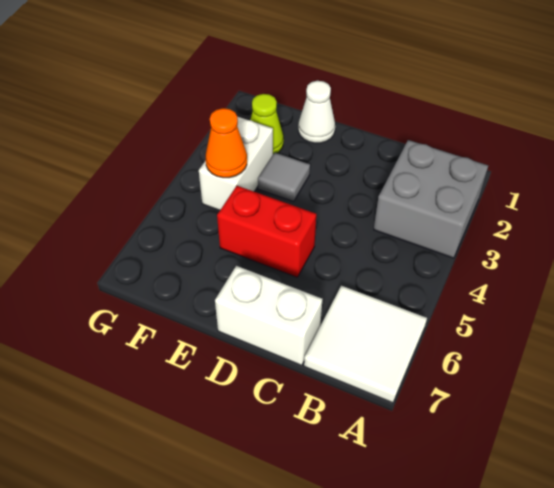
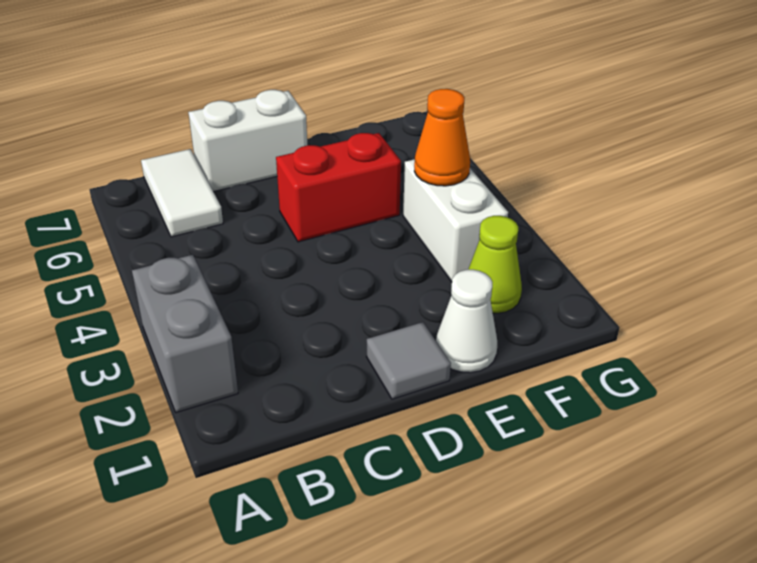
grey 2x2 brick [374,140,488,258] -> grey 1x2 brick [132,255,238,413]
white 2x2 tile [304,286,427,403] -> white 1x2 tile [141,149,223,237]
grey 1x1 tile [258,153,310,201] -> grey 1x1 tile moved to [366,322,451,399]

